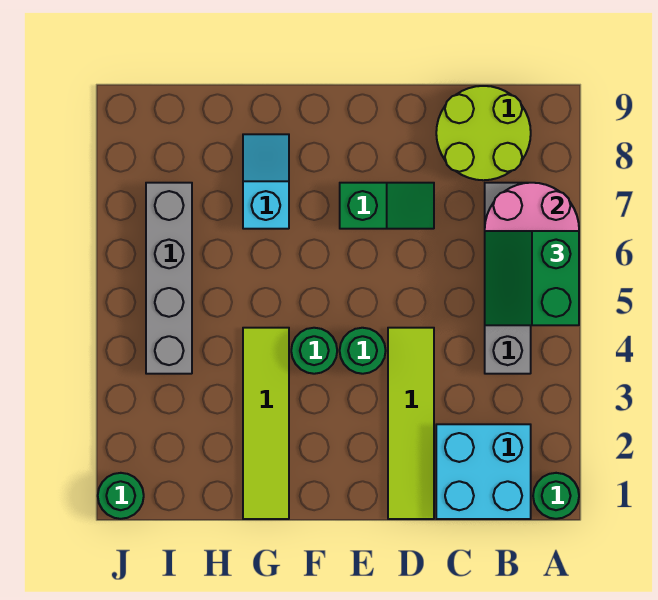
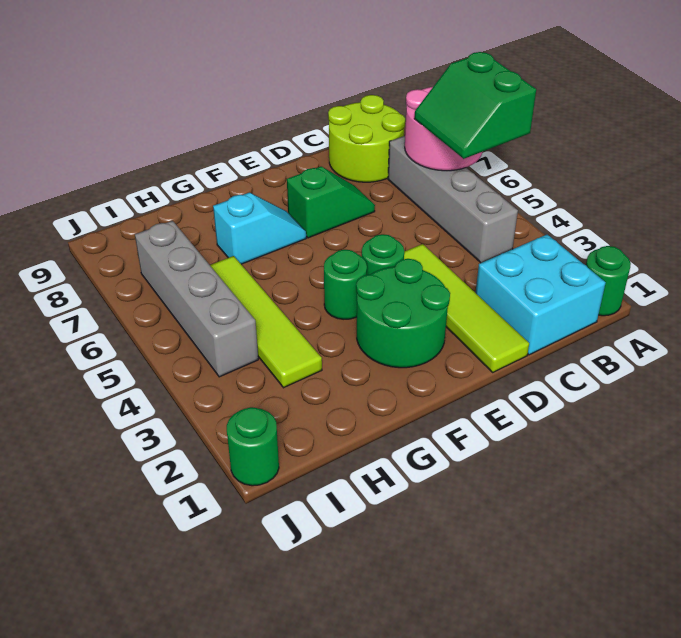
none -> green 2x2 round brick [356,259,450,368]
lime 1x4 tile [243,328,289,519] -> lime 1x4 tile moved to [210,256,322,388]
cyan 1x2 slope [243,134,289,229] -> cyan 1x2 slope turned to [213,193,306,264]

